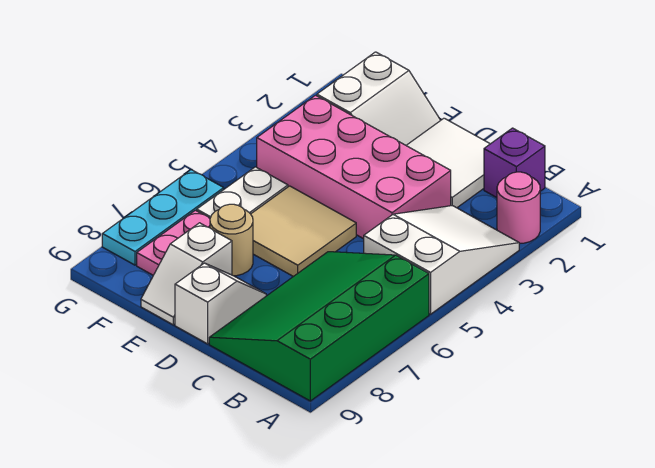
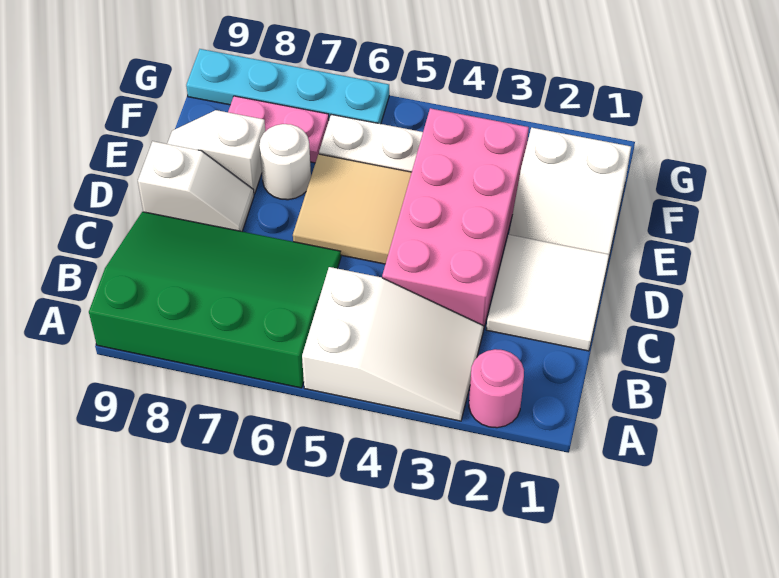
purple 1x1 brick [484,128,545,198] -> none
tan 1x1 round brick [210,204,253,276] -> white 1x1 round brick [259,124,311,200]
cyan 1x3 plate [102,170,224,265] -> cyan 1x4 plate [186,49,389,124]

